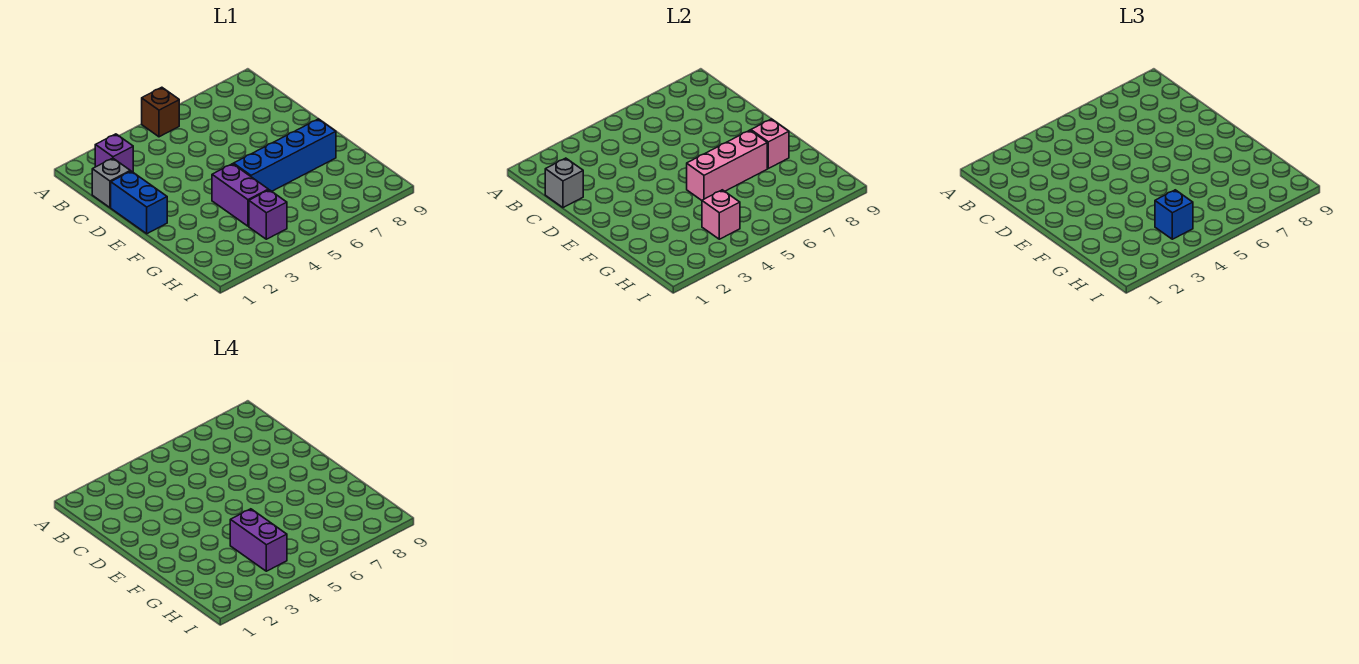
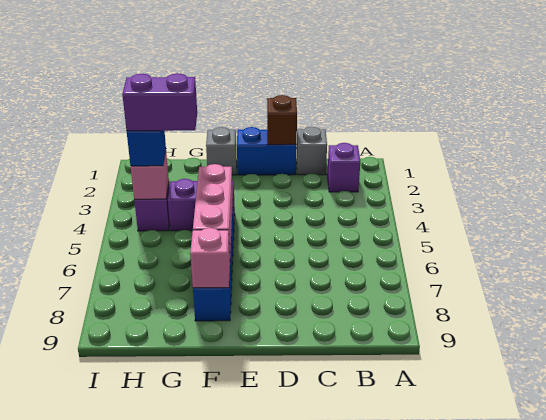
brown 1x1 brick [142,87,179,137] -> brown 1x1 brick moved to [267,95,297,145]
grey 1x1 brick [545,158,583,208] -> grey 1x1 brick moved to [206,127,237,175]

